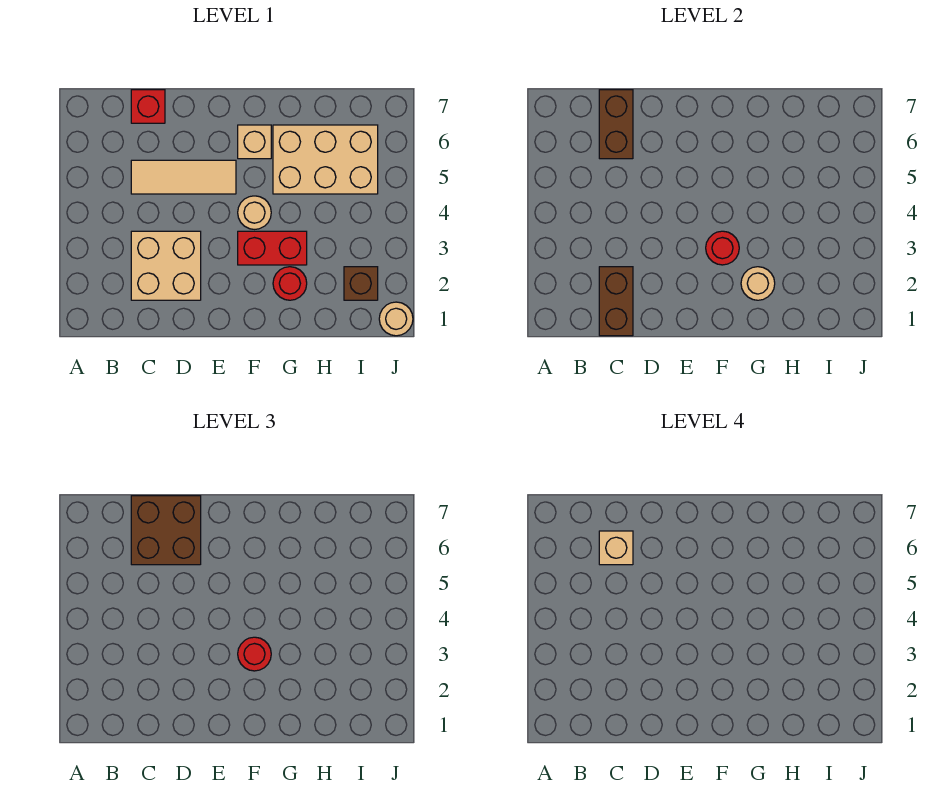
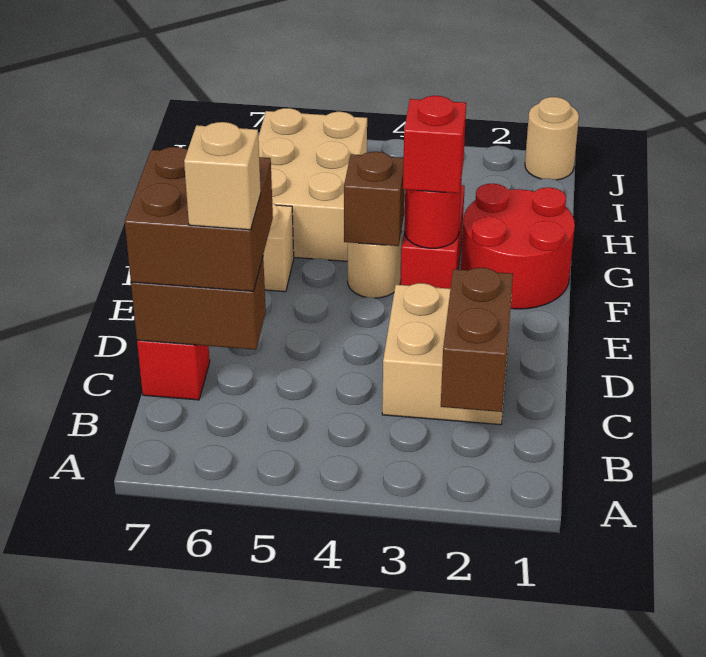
brown 1x2 brick [599,267,633,336] -> brown 1x2 brick turned to [441,268,513,412]
tan 1x3 tile [131,160,236,194] -> none
red 1x1 round brick [238,637,271,671] -> red 1x1 brick [403,96,466,193]
red 1x1 round brick [273,267,307,300] -> red 2x2 round brick [461,184,575,309]
tan 1x1 round brick [741,267,775,300] -> none
brown 1x1 brick [344,267,378,300] -> brown 1x1 brick moved to [344,152,405,246]

